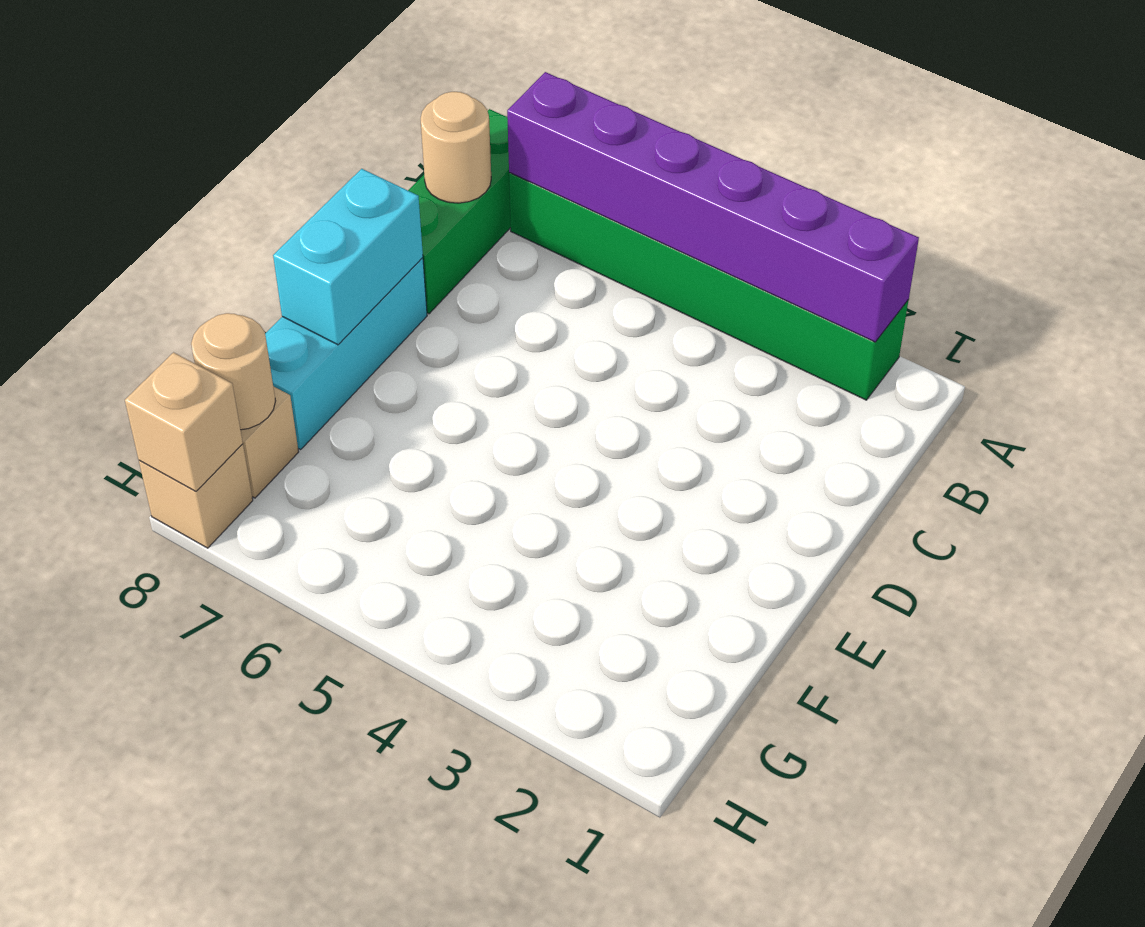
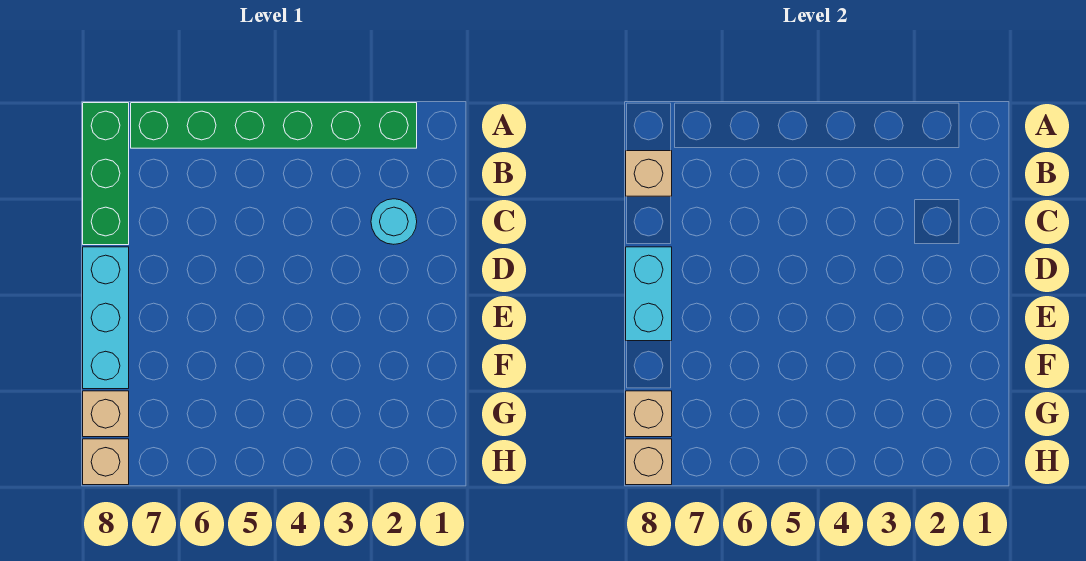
purple 1x6 brick [507,72,919,342] -> none
tan 1x1 round brick [421,92,491,203] -> tan 1x1 brick [626,151,672,196]
none -> cyan 1x1 round brick [371,199,417,244]
tan 1x1 round brick [191,313,275,430] -> tan 1x1 brick [626,391,672,437]

